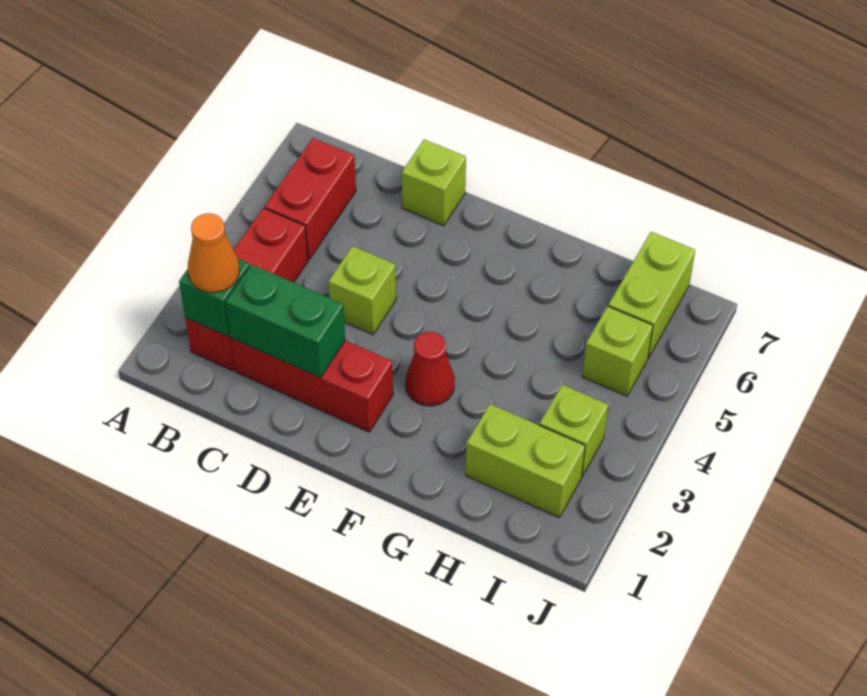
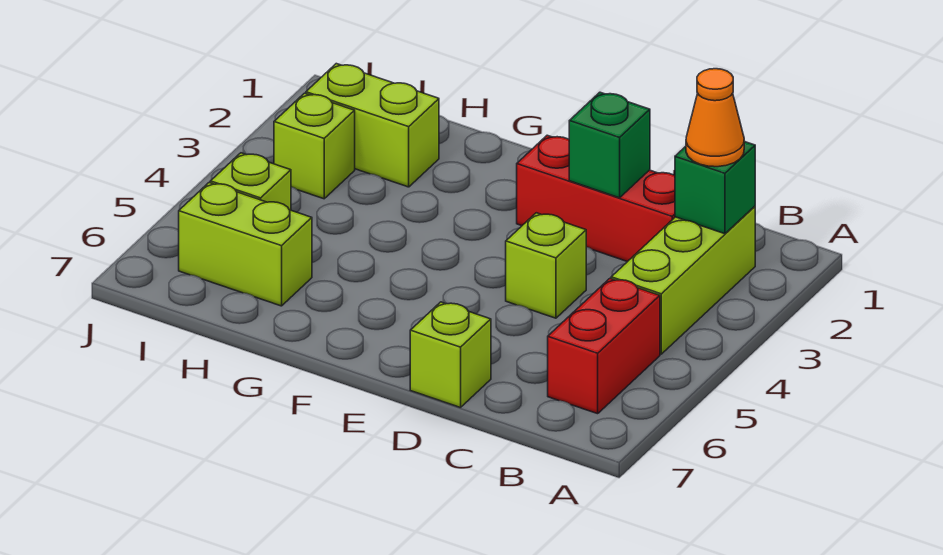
red 1x3 brick [185,208,308,371] -> lime 1x3 brick [611,206,755,354]
green 1x2 brick [226,264,345,378] -> green 1x1 brick [569,92,650,198]
red 1x1 cone [405,332,455,406] -> none
lime 1x2 brick [608,232,695,358] -> lime 1x2 brick turned to [179,183,312,306]

